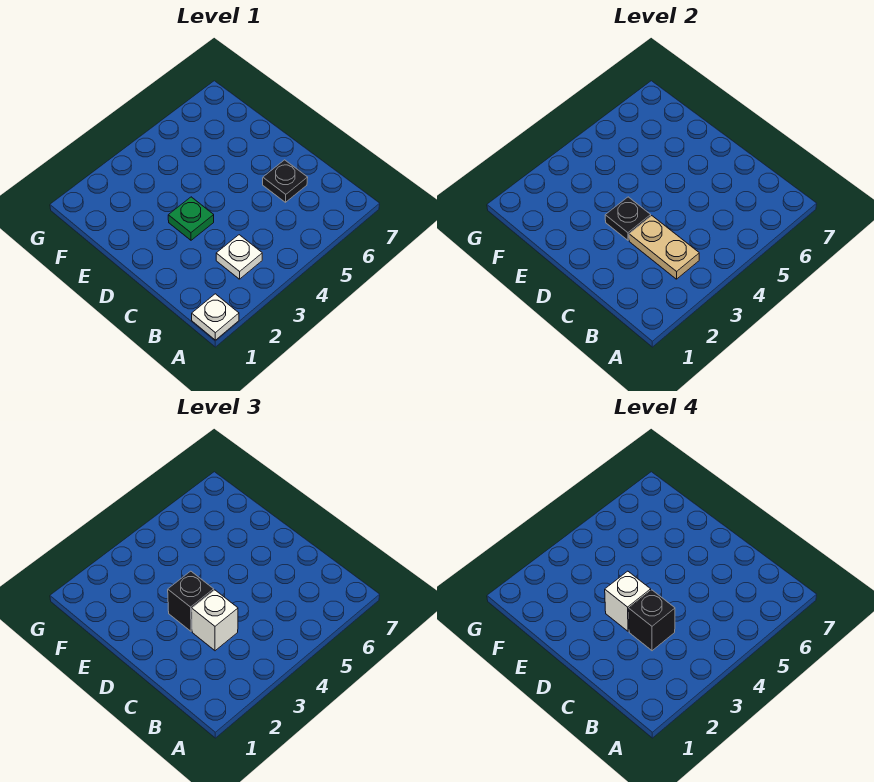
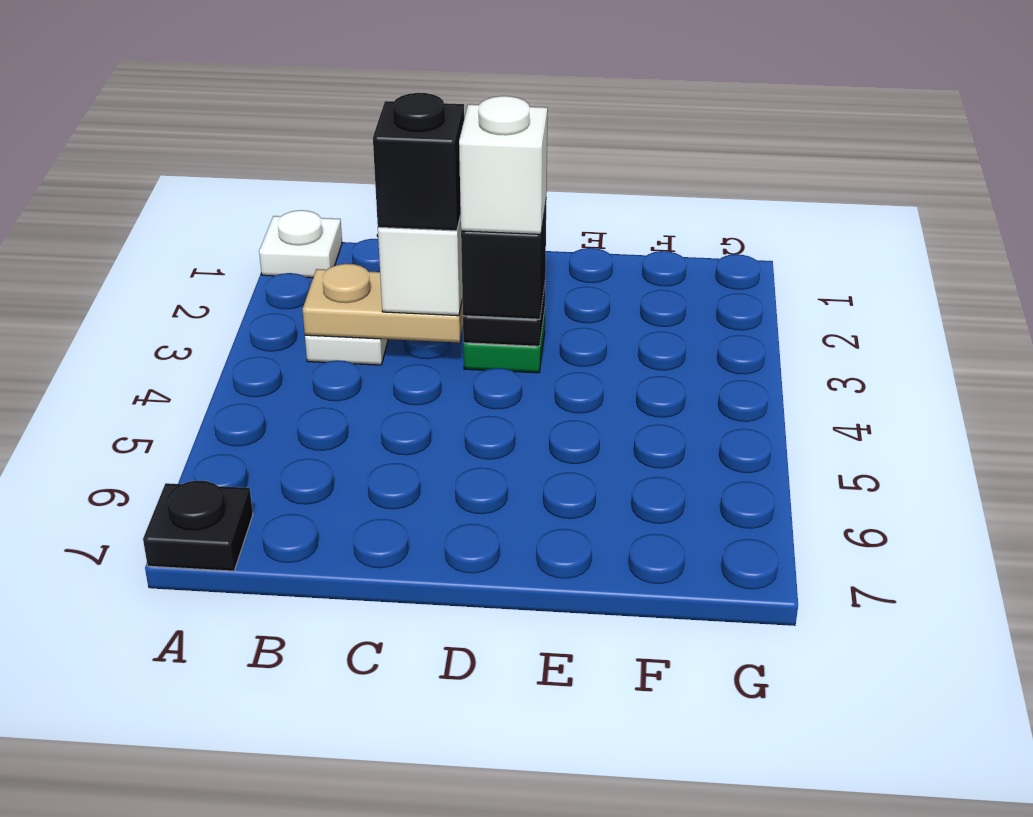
black 1x1 plate [263,160,308,202] -> black 1x1 plate moved to [143,481,253,571]

